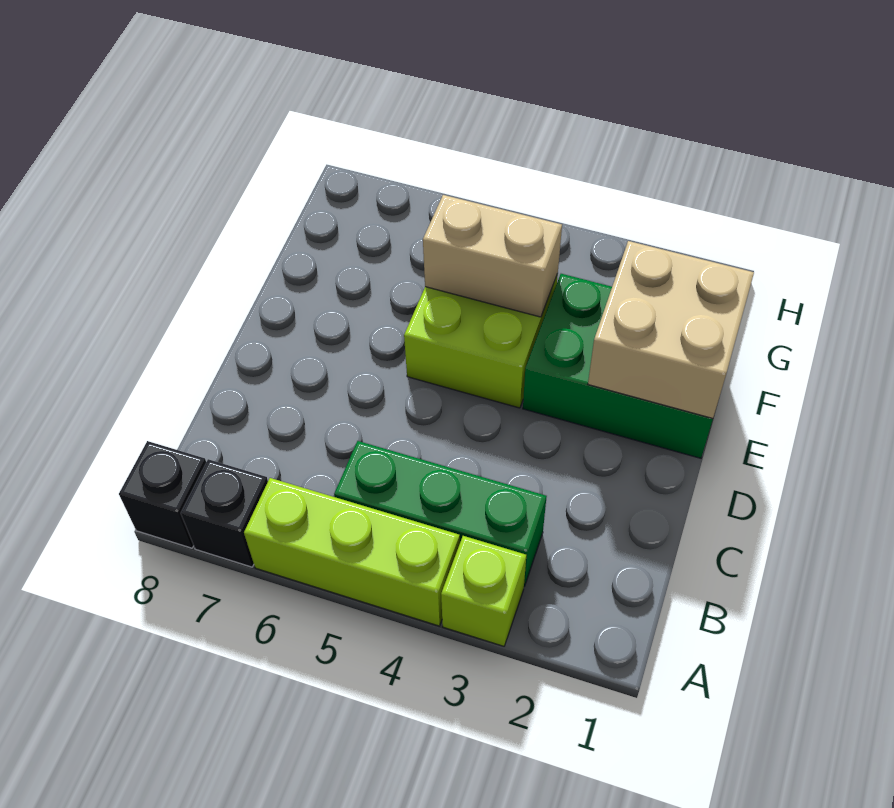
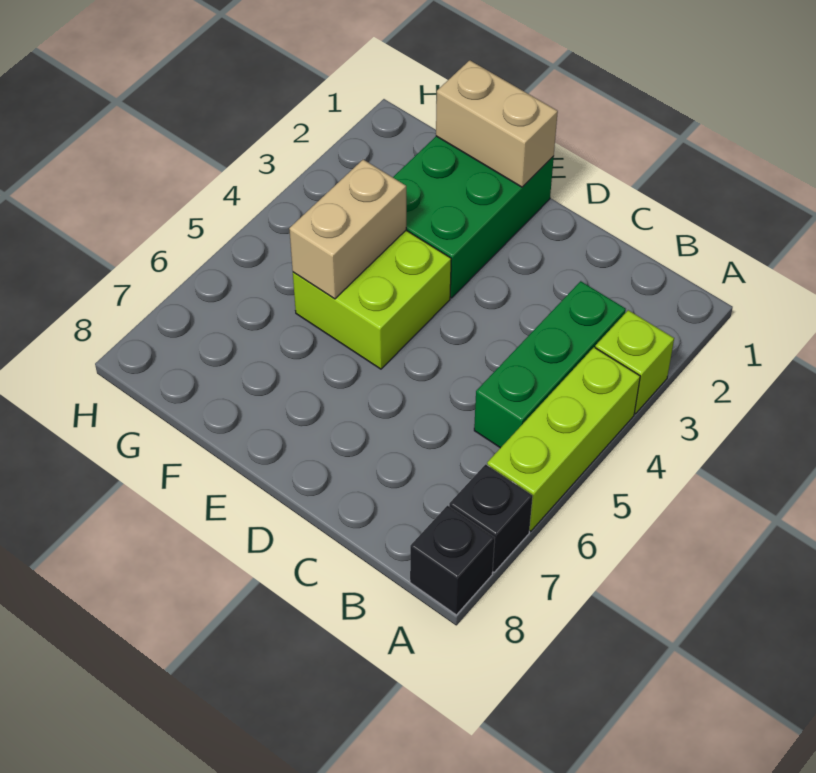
tan 2x2 brick [588,241,754,418] -> tan 1x2 brick [436,60,558,187]

